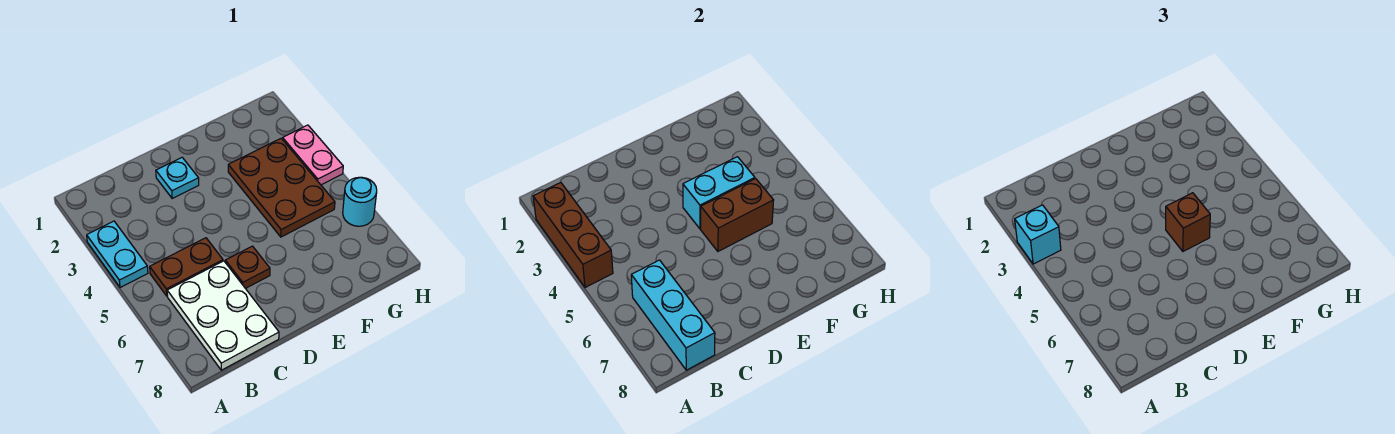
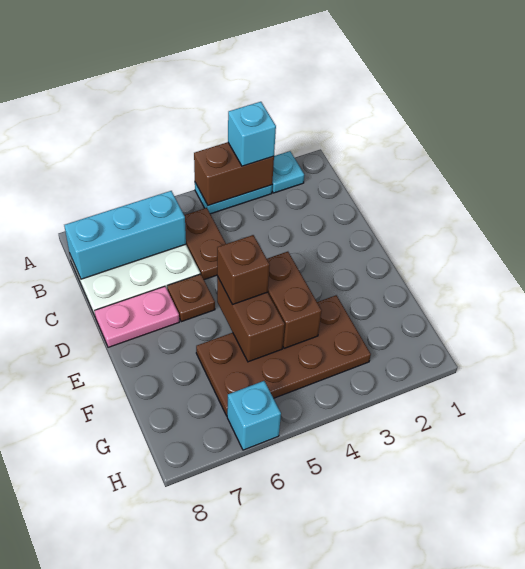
brown 1x3 brick [533,182,613,288] -> brown 1x2 brick [194,142,274,206]
cyan 1x1 plate [156,158,199,198] -> cyan 1x1 plate moved to [272,151,304,193]
cyan 1x2 brick [683,157,755,229] -> brown 1x2 brick [267,252,322,348]
brown 2x3 plate [228,138,335,237] -> brown 2x4 plate [196,295,371,416]
pink 1x2 plate [282,125,343,185] -> pink 1x2 plate moved to [95,286,179,347]
cyan 1x1 round brick [343,177,377,226] -> cyan 1x1 brick [227,381,281,450]

